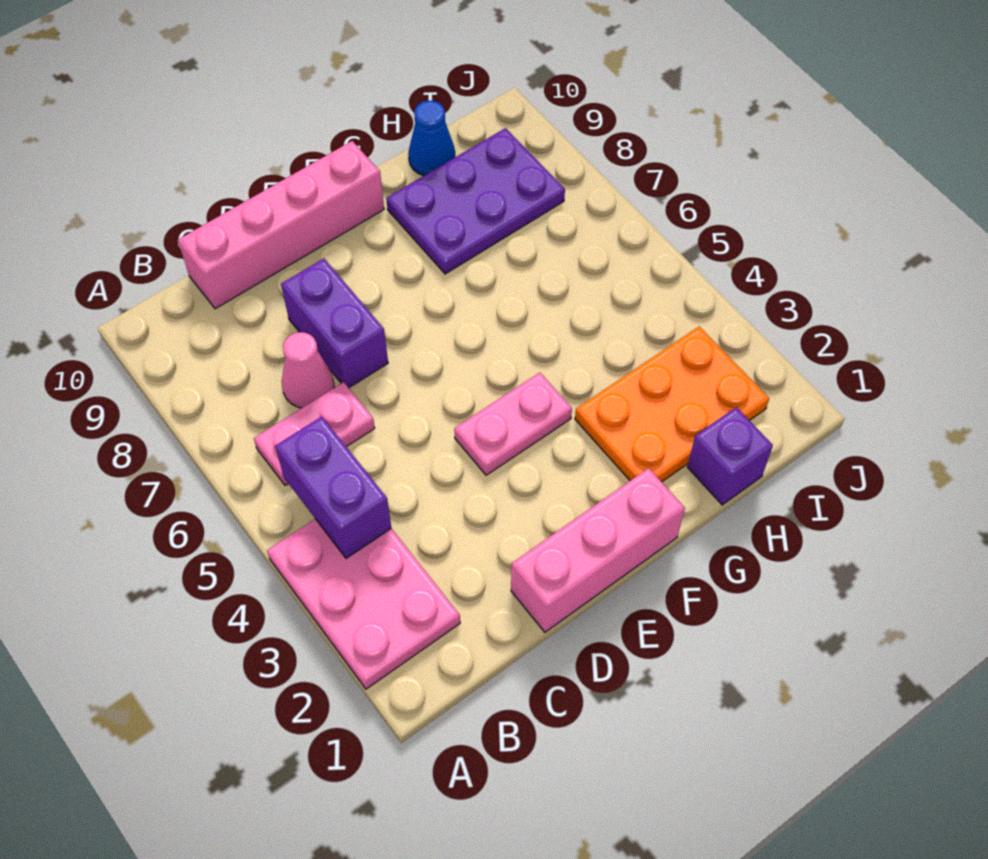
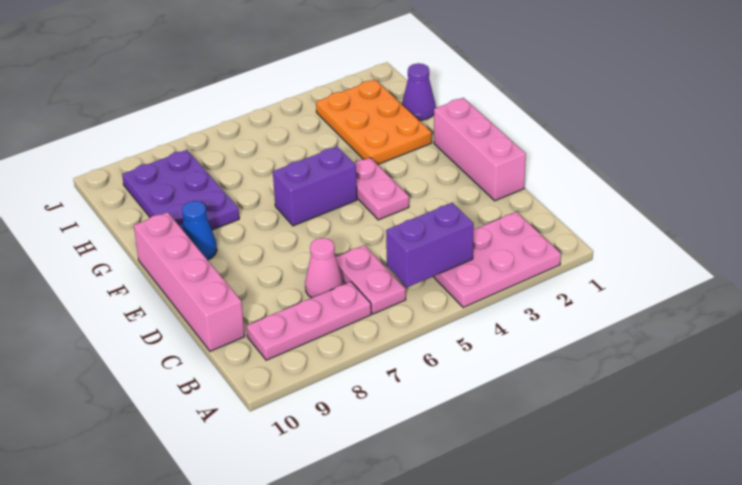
none -> pink 1x3 plate [246,282,371,360]
purple 1x2 brick [281,258,388,388] -> purple 1x2 brick moved to [273,147,357,226]
purple 1x1 brick [687,407,773,505] -> purple 1x1 cone [402,63,436,120]
blue 1x1 cone [408,101,455,176] -> blue 1x1 cone moved to [182,201,217,260]

